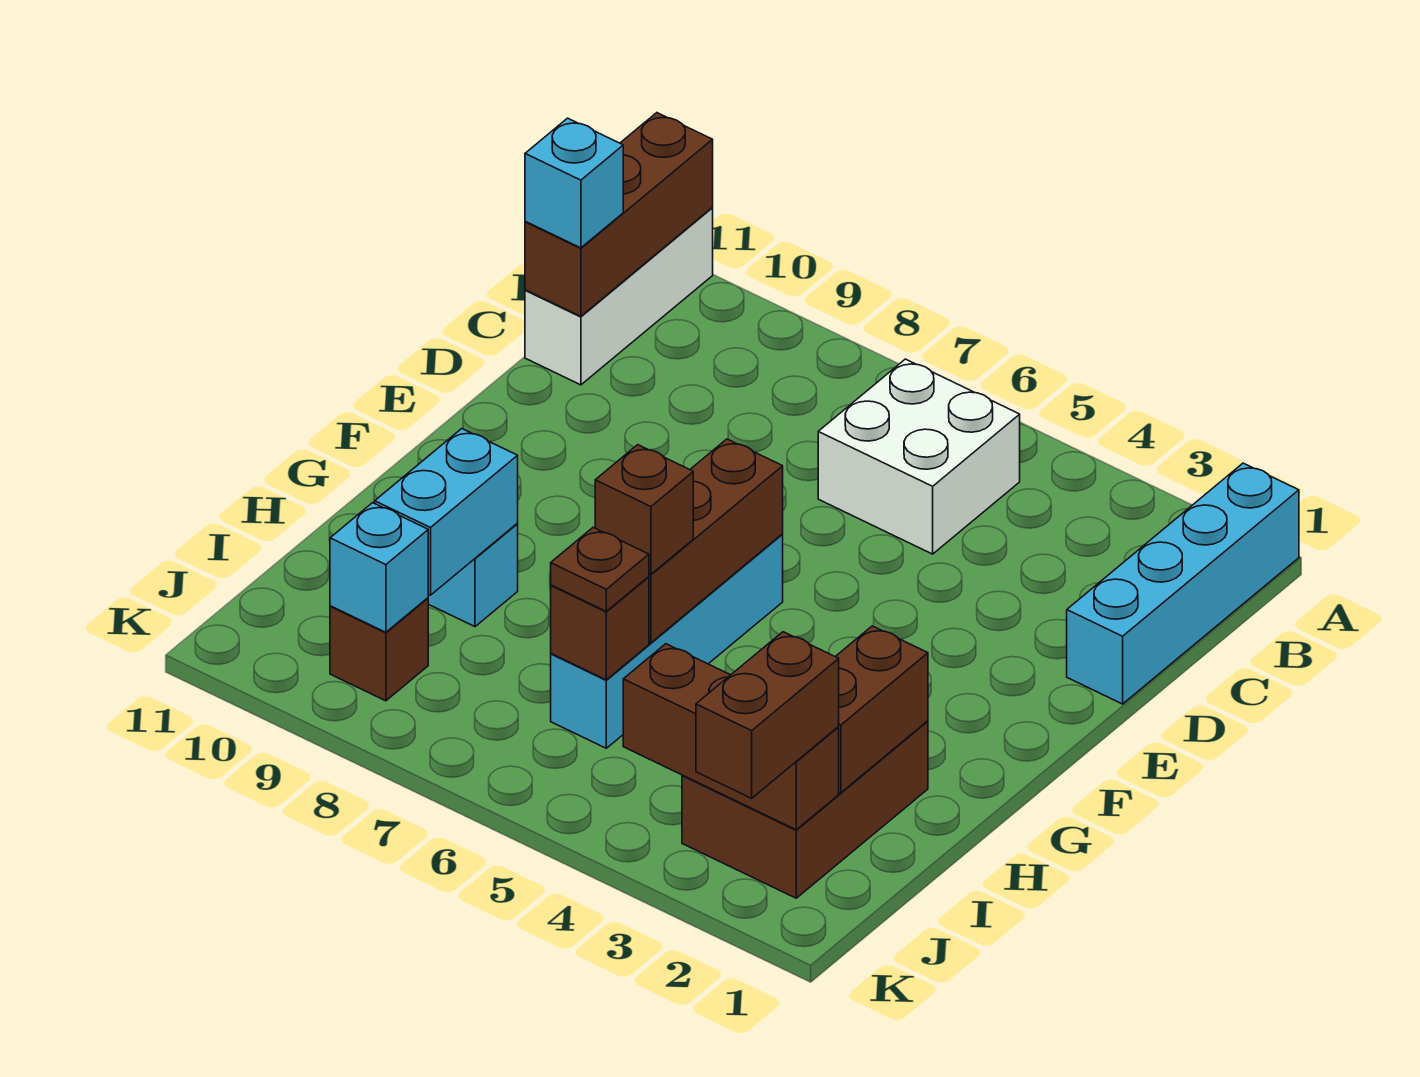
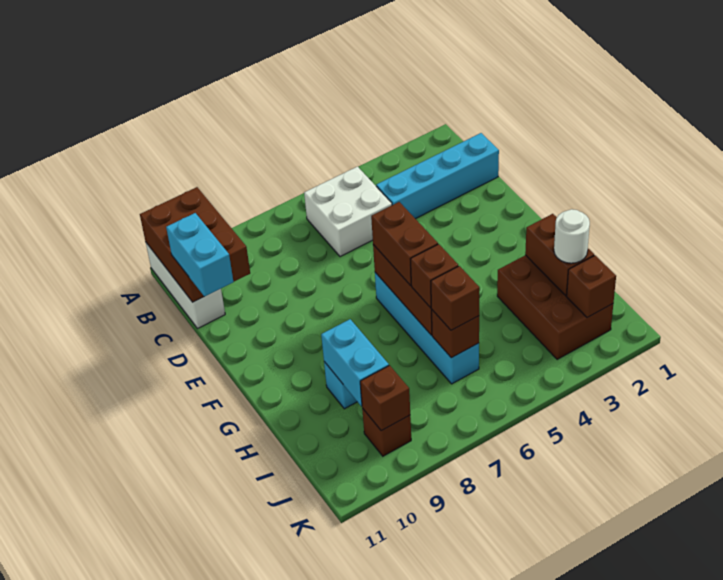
cyan 1x4 brick [1067,463,1299,704] -> cyan 1x4 brick turned to [376,133,499,219]
brown 1x3 brick [525,113,713,316] -> brown 2x3 brick [140,187,250,302]
cyan 1x1 brick [525,118,623,248] -> cyan 1x2 brick [166,213,233,297]
none -> white 1x1 round brick [554,209,590,263]
brown 1x1 plate [551,528,649,611] -> brown 1x1 brick [431,266,480,330]
brown 1x3 brick [623,644,839,830] -> brown 1x1 brick [567,255,616,318]
brown 1x2 brick [696,632,839,798] -> brown 1x2 brick moved to [371,202,438,286]
cyan 1x1 brick [330,503,428,632] -> brown 1x1 brick [360,365,410,431]

